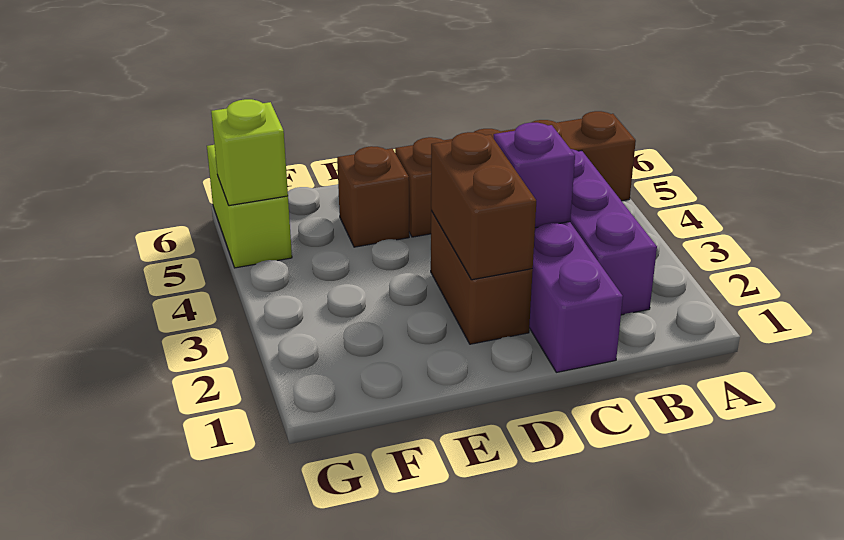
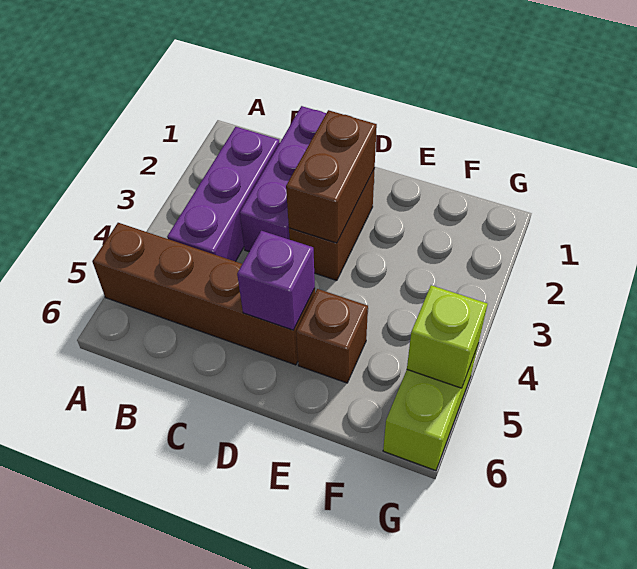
purple 1x1 brick [494,123,575,228] -> purple 1x1 brick moved to [237,231,315,330]

